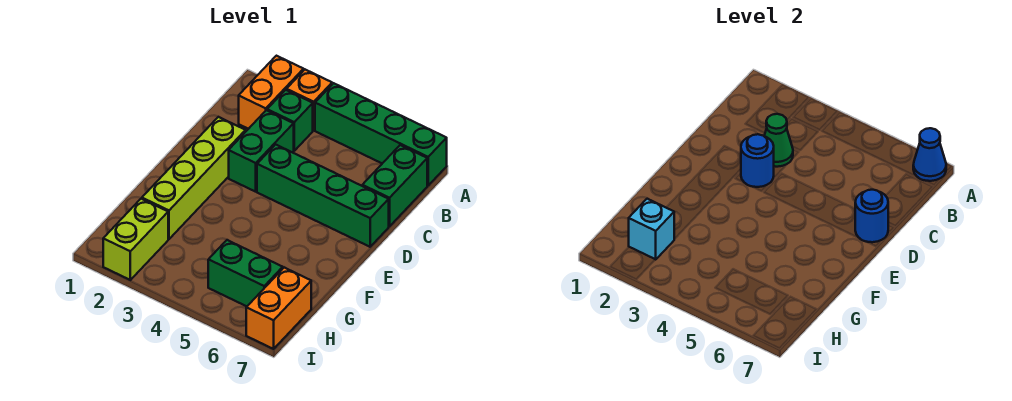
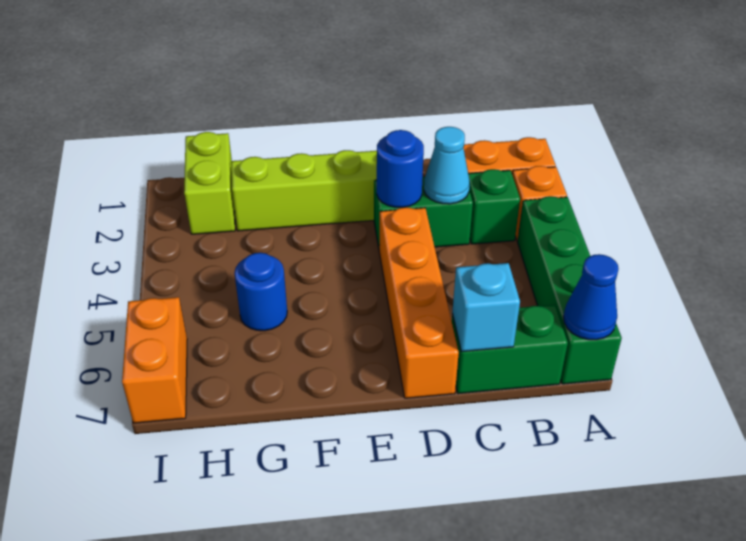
green 1x1 cone [764,114,793,167] -> cyan 1x1 cone [424,127,470,204]
green 1x4 brick [257,144,389,247] -> orange 1x4 brick [379,207,459,398]
blue 1x1 round brick [855,190,888,242] -> blue 1x1 round brick moved to [234,253,287,331]
lime 1x2 brick [103,199,168,280] -> lime 1x2 brick turned to [184,132,235,234]
cyan 1x1 brick [629,199,674,260] -> cyan 1x1 brick moved to [452,263,520,352]
green 1x2 brick [208,240,283,306] -> none
orange 1x2 brick [246,268,311,349] -> orange 1x2 brick turned to [122,297,187,423]

